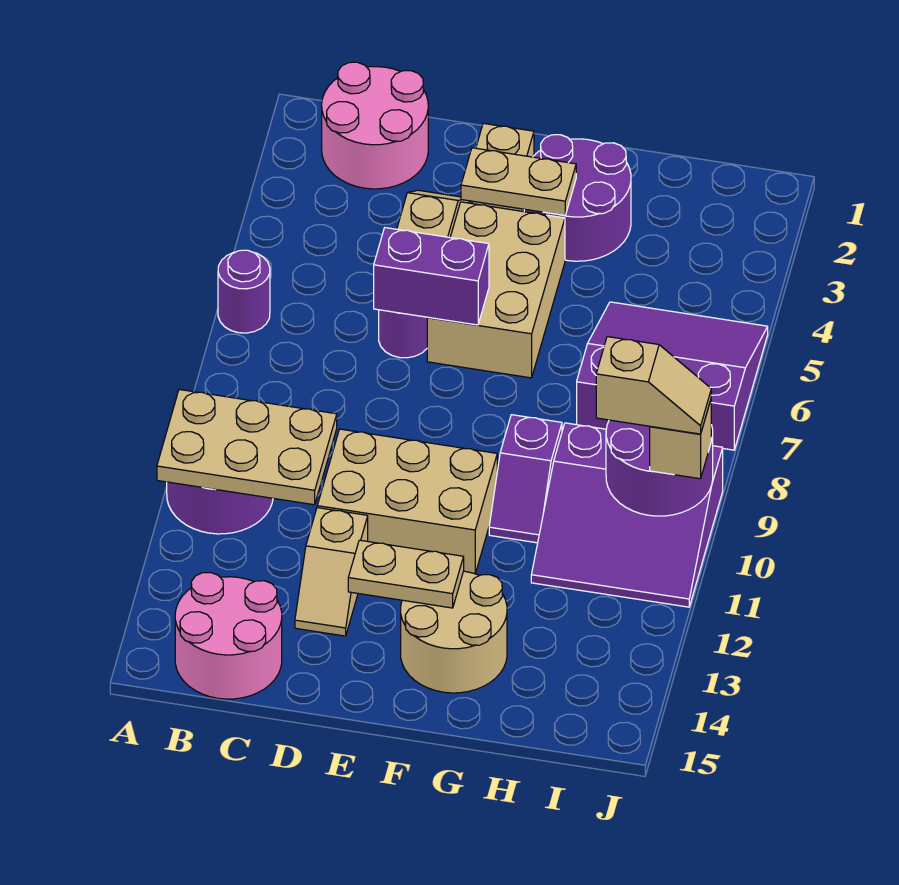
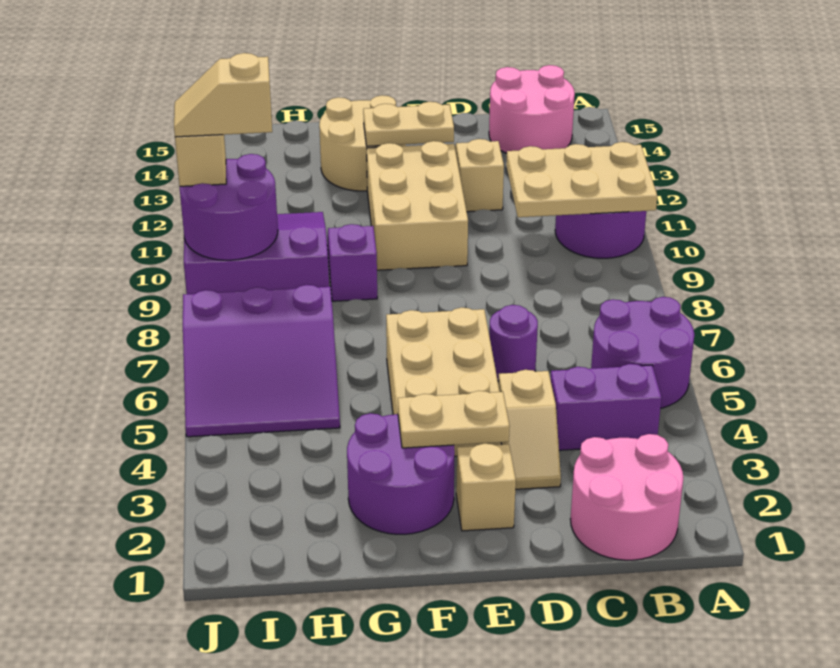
purple 1x1 round brick [218,250,270,333] -> purple 2x2 round brick [591,297,694,408]
purple 1x2 brick [374,228,489,325] -> purple 1x2 brick moved to [551,364,662,450]
tan 2x3 brick [317,429,497,574] -> tan 2x3 brick turned to [367,141,468,270]

